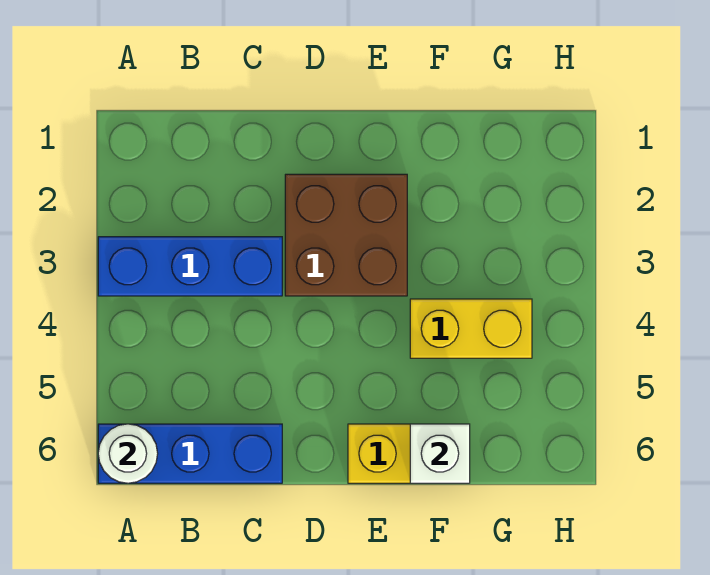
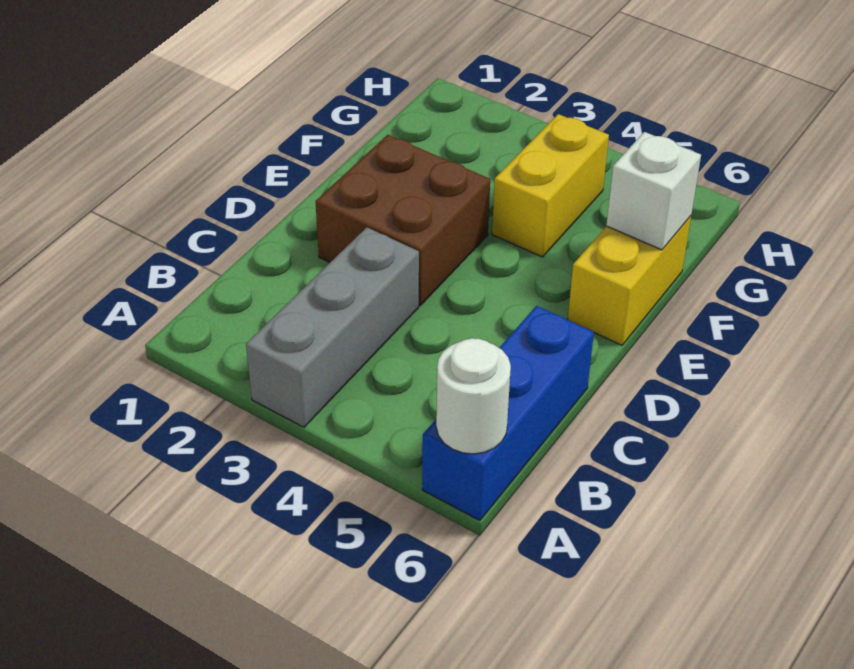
blue 1x3 brick [98,237,282,296] -> grey 1x3 brick [246,227,419,427]

